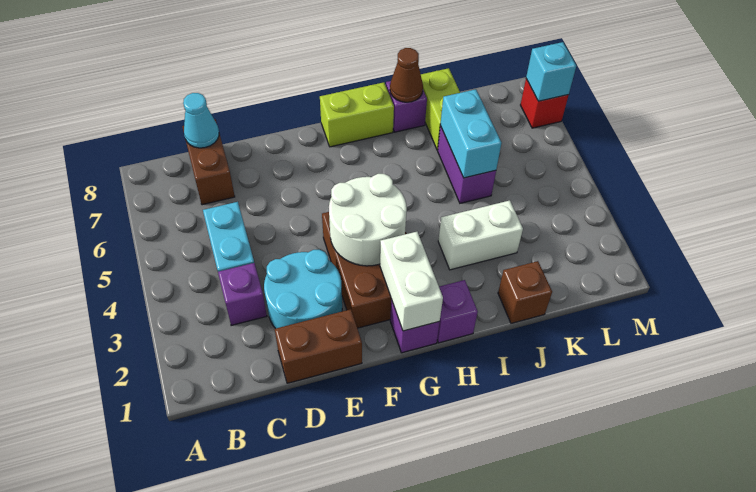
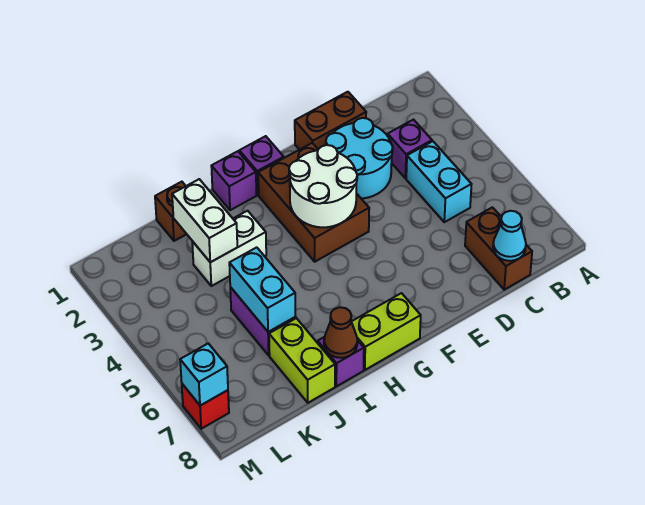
white 1x2 brick [380,232,443,331] -> white 1x2 brick moved to [172,179,237,262]

